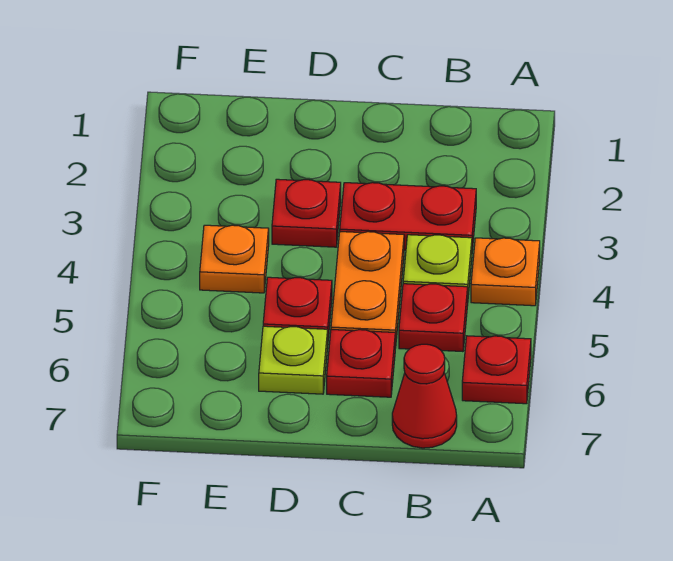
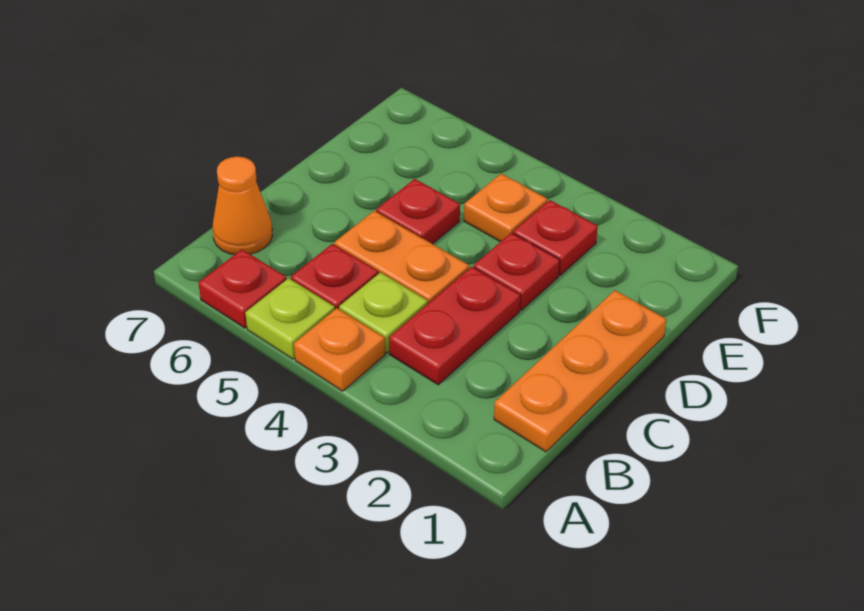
none -> orange 1x3 plate [494,290,666,452]
red 1x1 cone [392,344,457,448] -> orange 1x1 cone [213,156,272,255]
red 1x1 plate [327,330,395,397] -> red 1x1 plate moved to [513,200,598,275]
lime 1x1 plate [259,326,328,394] -> lime 1x1 plate moved to [245,278,335,359]

